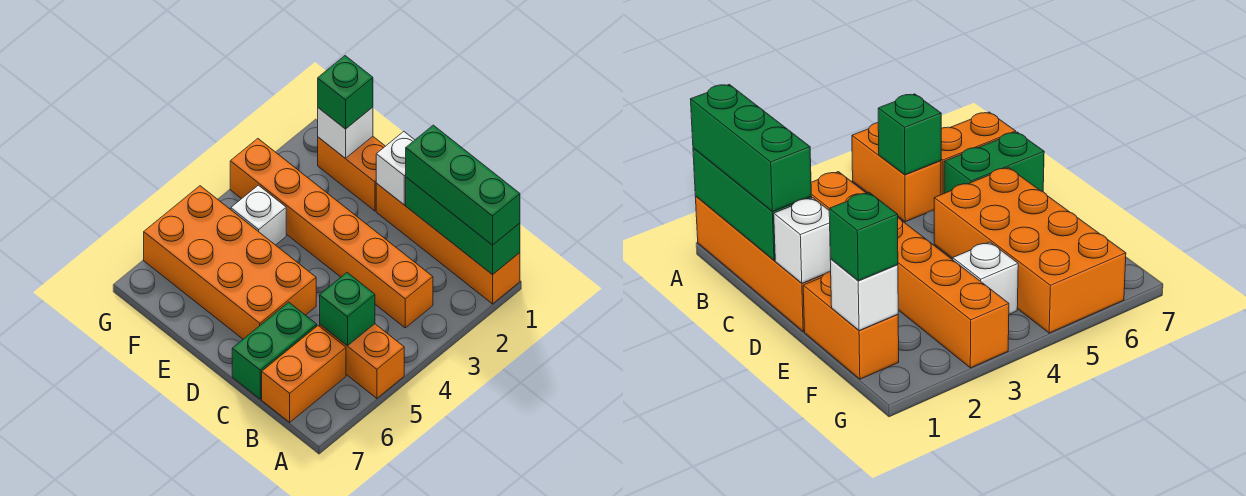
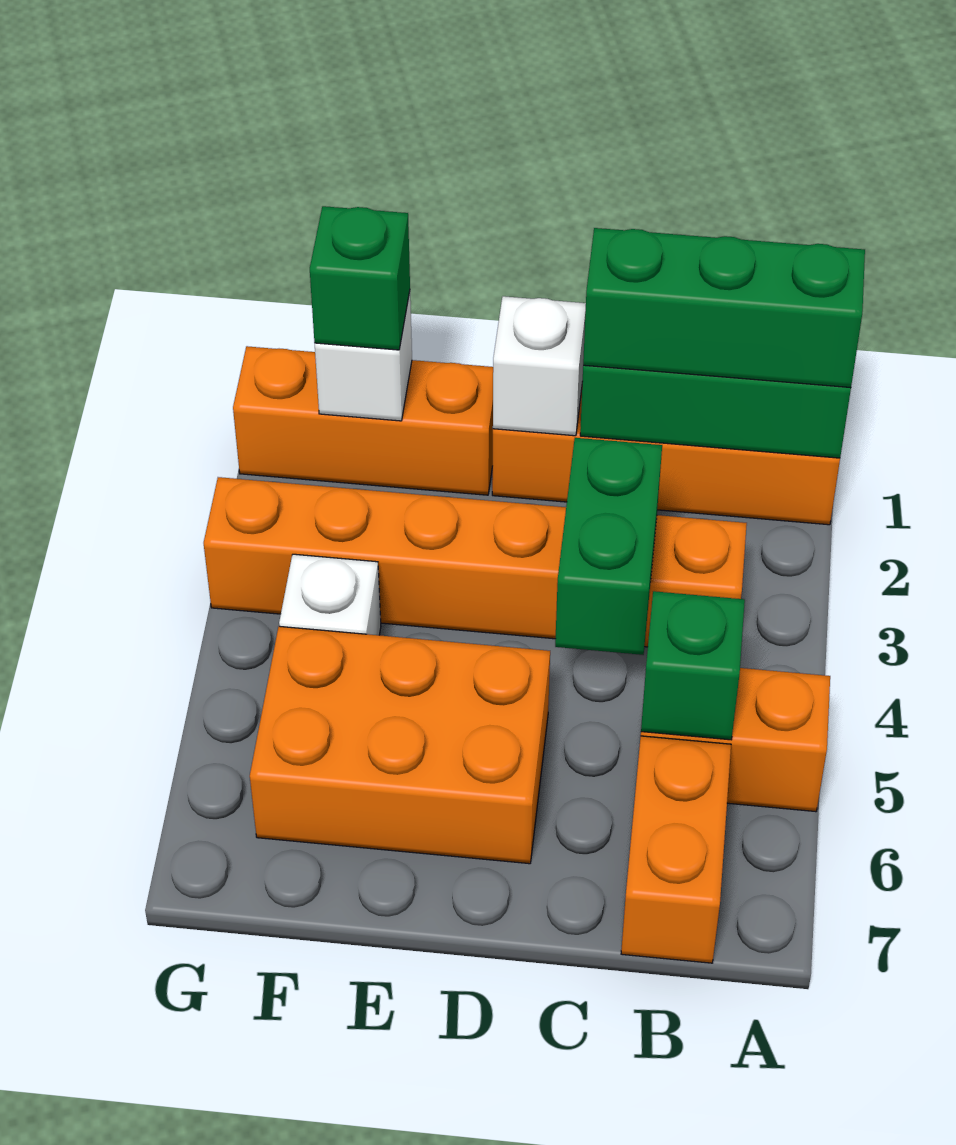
green 1x2 brick [232,302,317,399] -> green 1x2 brick moved to [555,438,662,655]
orange 2x4 brick [144,186,316,339] -> orange 2x3 brick [250,626,550,864]
orange 1x2 brick [318,137,385,211] -> orange 1x3 brick [233,346,493,495]

